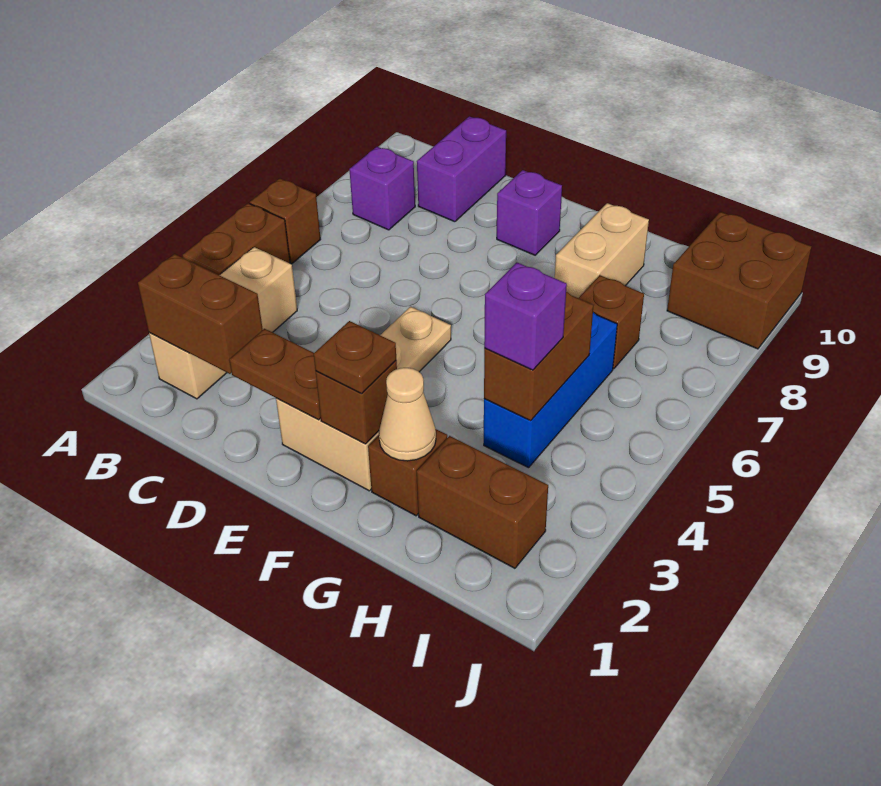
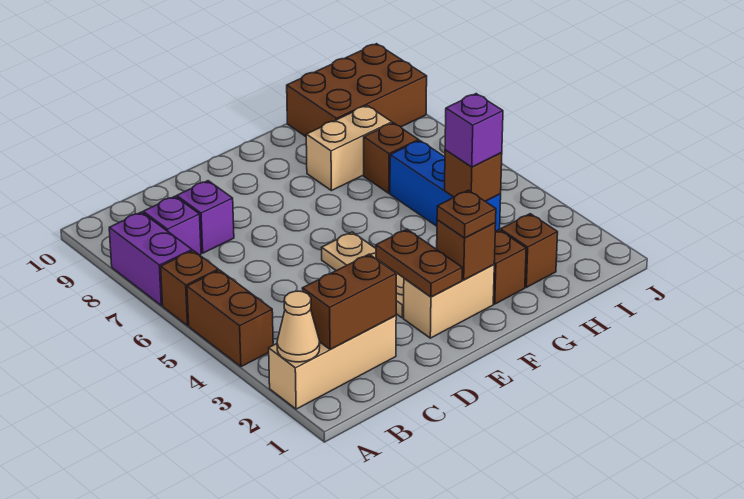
tan 1x3 brick [149,247,297,399] -> tan 1x3 brick turned to [269,316,396,409]
purple 1x2 brick [417,116,506,222] -> purple 1x2 brick moved to [109,212,192,306]
brown 1x2 plate [229,329,321,420] -> brown 1x2 plate turned to [376,229,462,297]
purple 1x1 brick [497,170,562,255] -> purple 1x1 brick moved to [177,181,234,253]
tan 1x1 cone [379,368,436,461] -> tan 1x1 cone moved to [277,291,320,362]
tan 1x2 brick [555,203,649,298] -> tan 1x2 brick turned to [306,106,392,191]
brown 1x2 brick [417,436,548,568] -> brown 1x1 brick [500,214,558,287]
brown 1x2 brick [484,292,594,421] -> brown 1x1 brick [444,150,502,201]
brown 2x2 brick [667,212,812,349] -> brown 2x3 brick [287,44,427,137]

